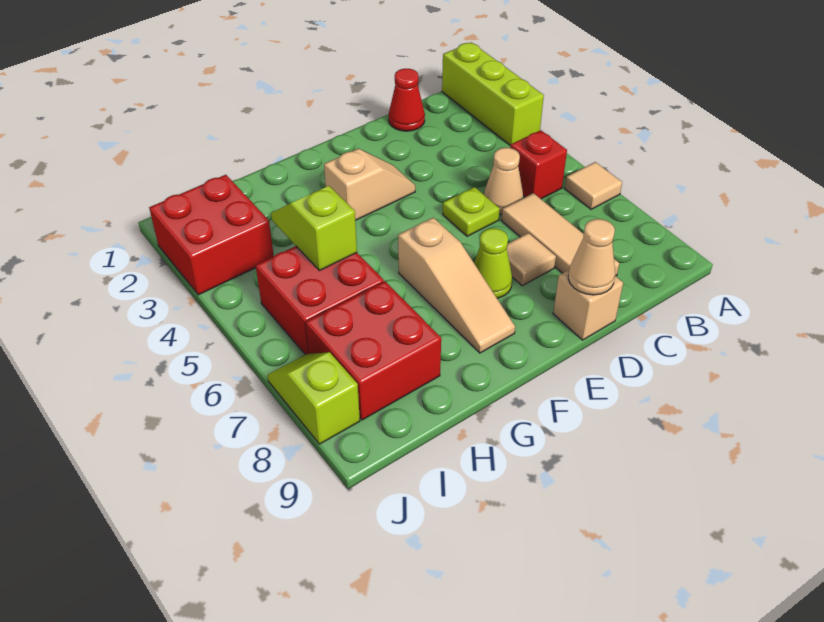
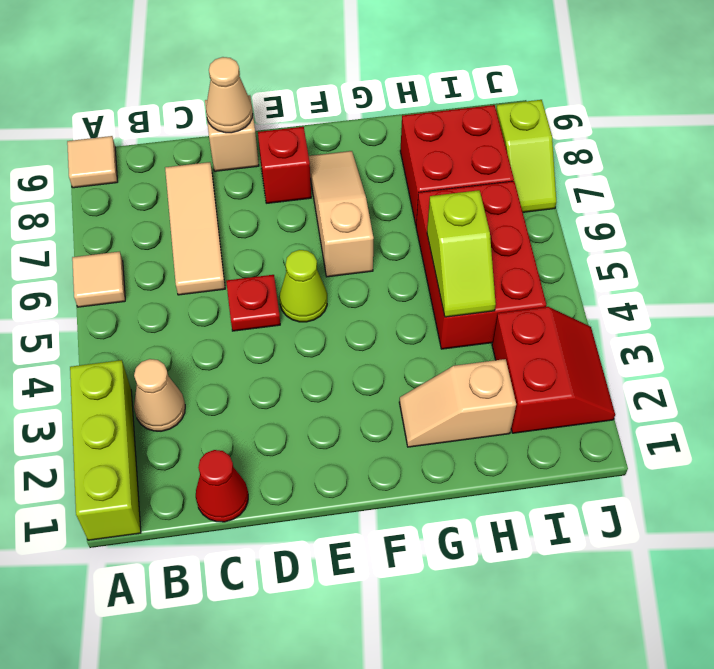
red 1x1 brick [510,130,567,199] -> red 1x1 brick moved to [258,127,311,203]
tan 1x1 cone [484,148,523,214] -> tan 1x1 cone moved to [134,359,185,431]
lime 1x1 plate [443,187,500,236] -> red 1x1 plate [226,275,280,331]
tan 1x1 tile [507,233,556,286] -> tan 1x1 tile moved to [67,136,118,188]
tan 1x2 slope [324,149,415,220] -> tan 1x2 slope moved to [399,359,516,447]
lime 1x1 cone [474,228,512,298] -> lime 1x1 cone moved to [280,250,327,322]
red 2x2 brick [256,246,384,355] -> red 2x3 brick [416,181,546,349]
red 2x2 brick [149,175,274,295] -> red 2x2 slope [492,307,615,433]

